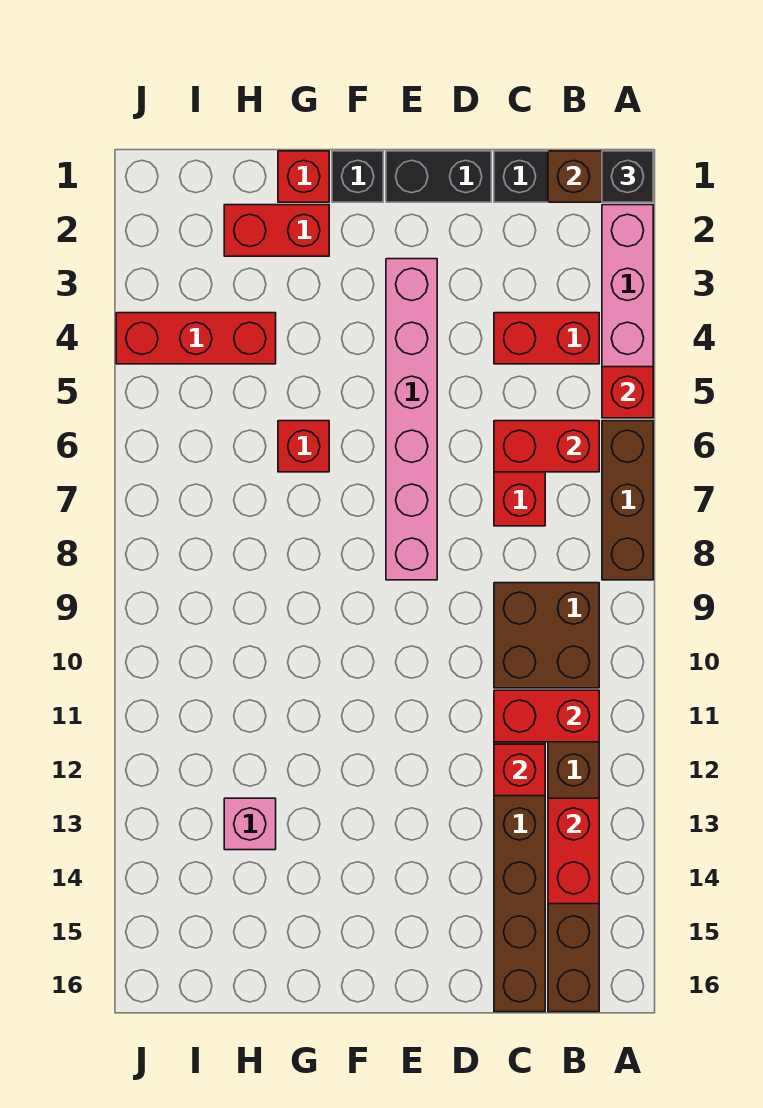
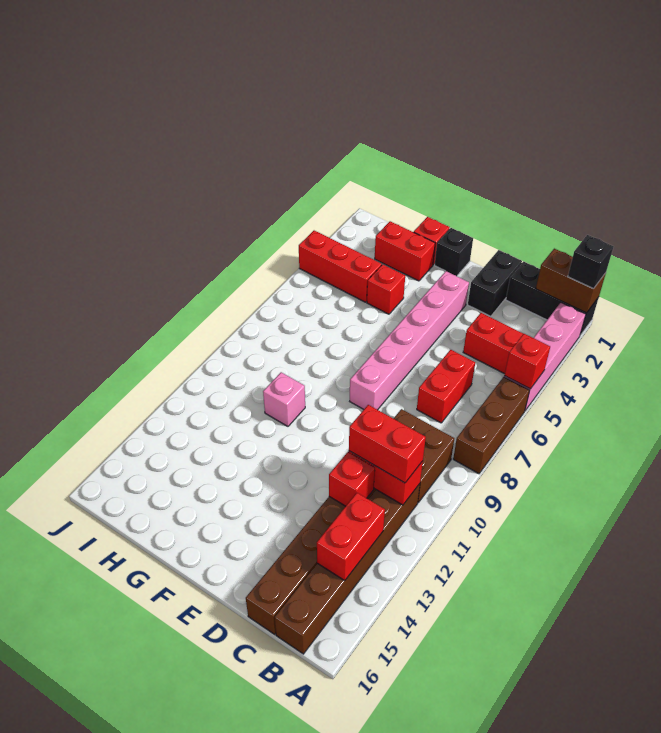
red 1x2 brick [494,421,599,472] -> red 1x2 brick moved to [349,405,426,483]
black 1x2 brick [386,151,491,202] -> black 1x2 brick turned to [468,250,522,316]
red 1x1 brick [278,421,329,472] -> red 1x1 brick moved to [367,264,405,314]
pink 1x1 brick [224,798,276,850] -> pink 1x1 brick moved to [263,372,305,426]

